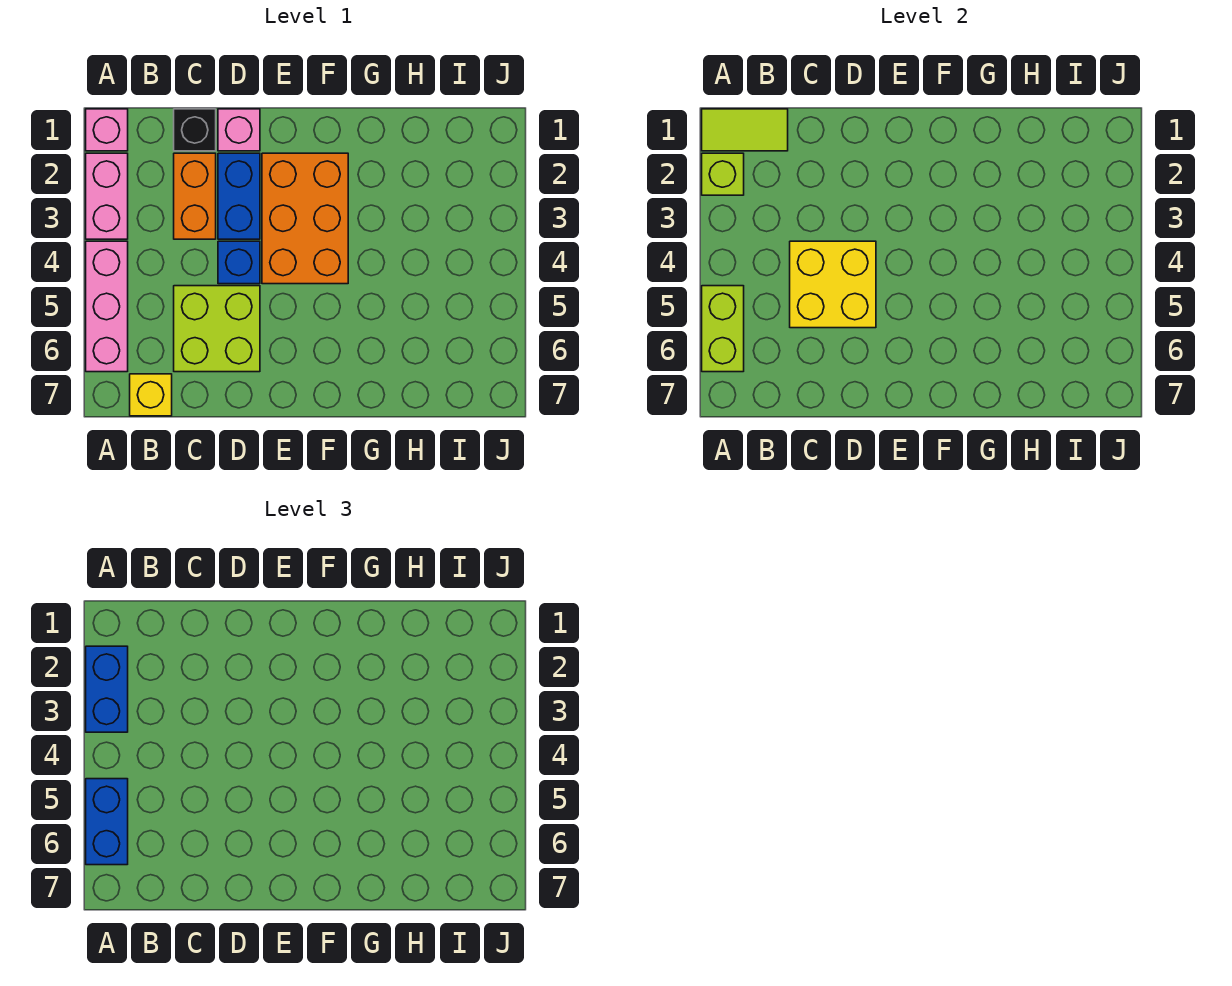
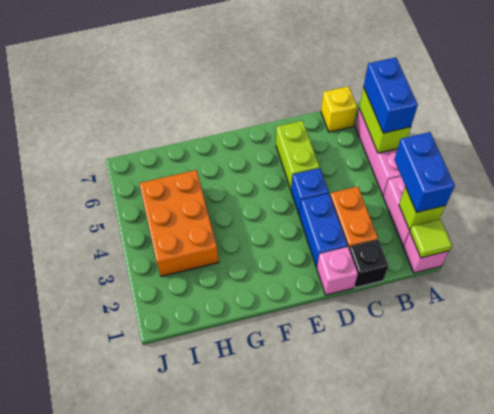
lime 1x2 tile [702,109,788,151] -> lime 1x1 tile [410,219,452,258]
yellow 2x2 brick [790,241,876,328] -> none
lime 2x2 brick [174,286,260,372] -> lime 1x2 brick [276,121,320,190]
orange 2x3 brick [262,153,348,284] -> orange 2x3 brick moved to [139,170,219,276]

